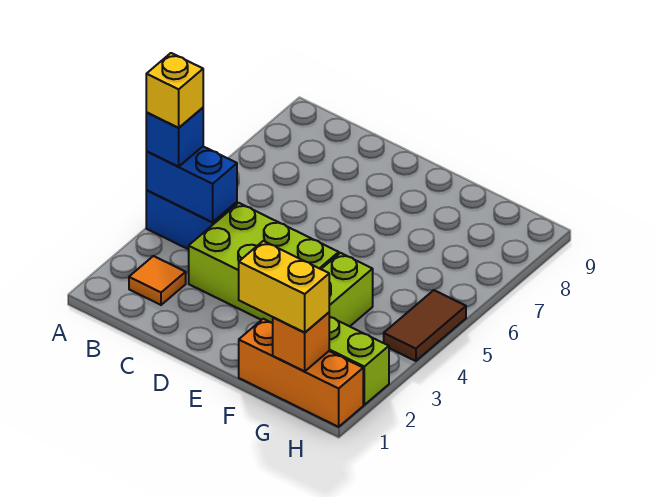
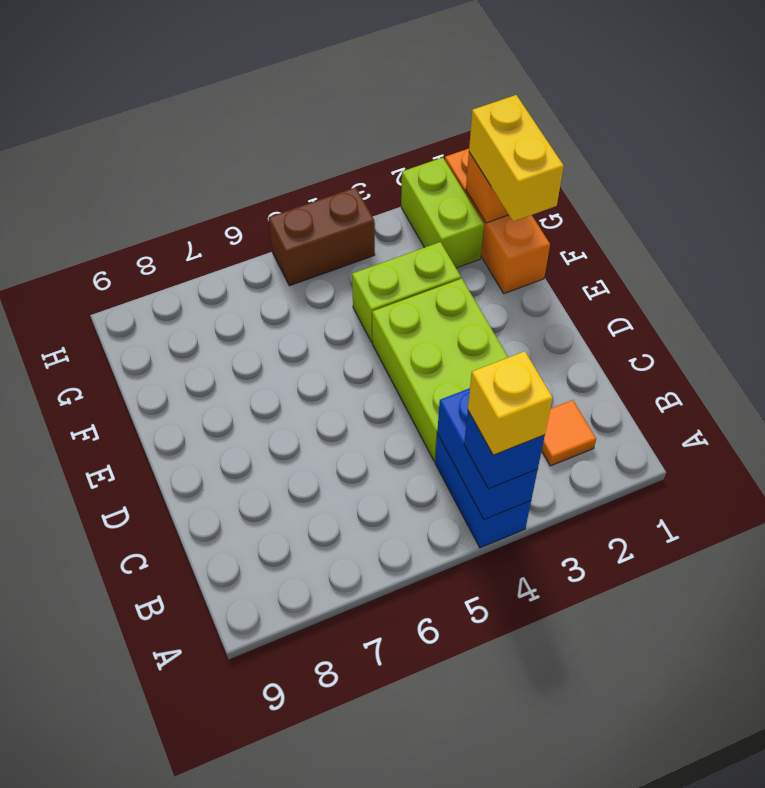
brown 1x2 tile [384,290,466,361] -> brown 1x2 brick [269,187,375,286]

